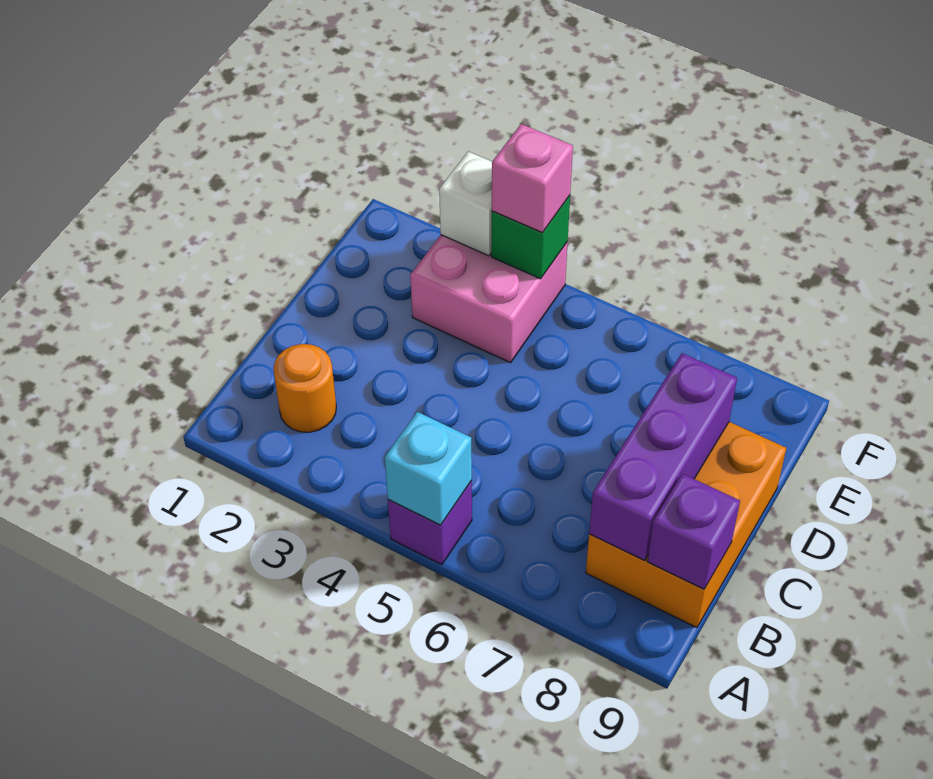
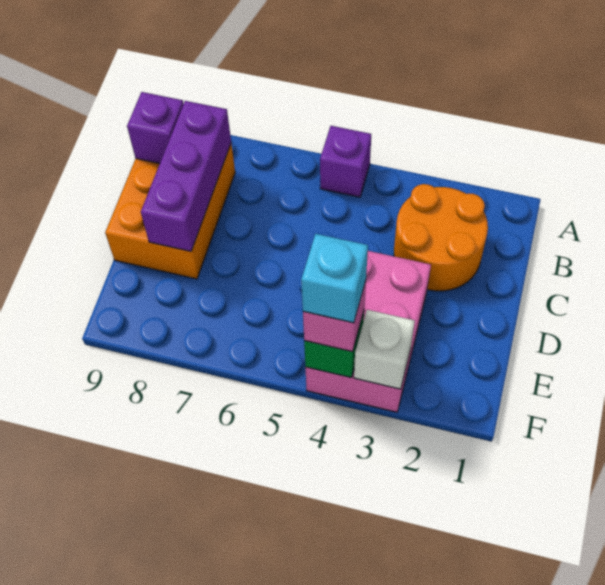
cyan 1x1 brick [385,412,472,525] -> cyan 1x1 brick moved to [301,234,368,323]
orange 1x1 round brick [274,344,336,432] -> orange 2x2 round brick [394,184,488,291]
pink 2x2 brick [410,235,568,363] -> pink 2x3 brick [305,251,431,412]

